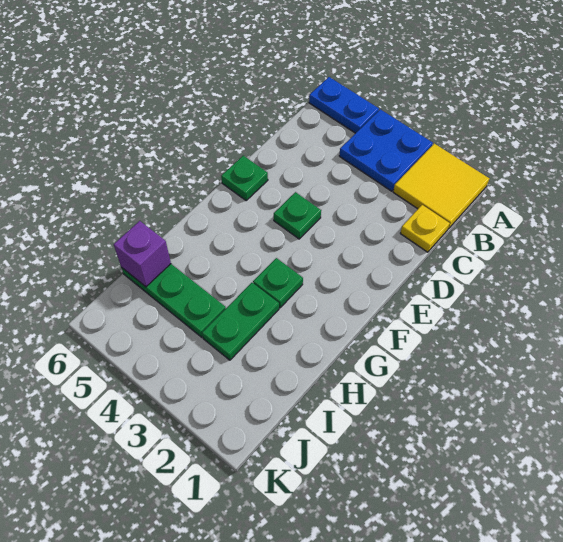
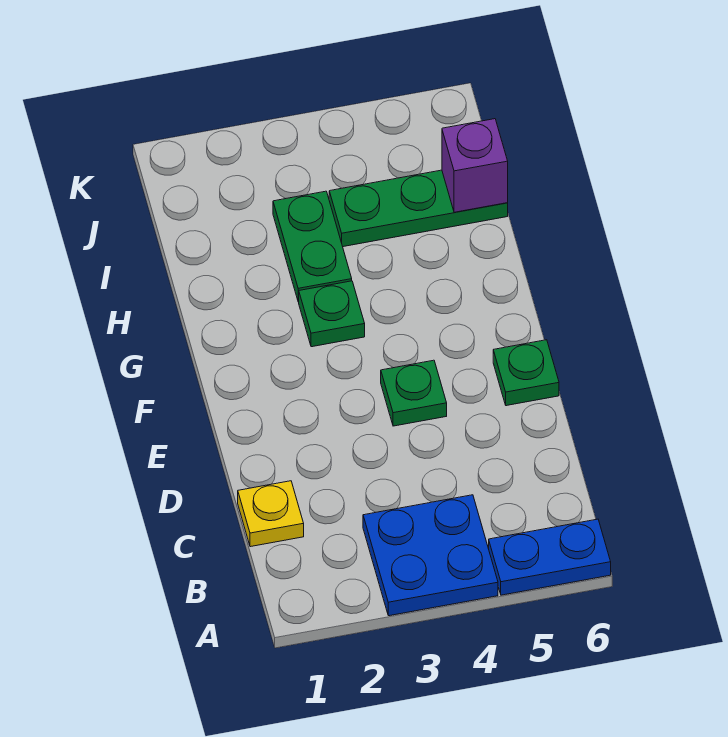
yellow 2x2 tile [393,144,489,229] -> none

